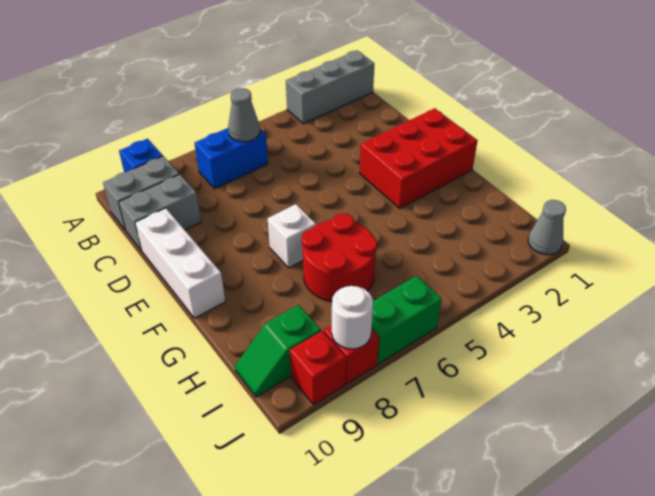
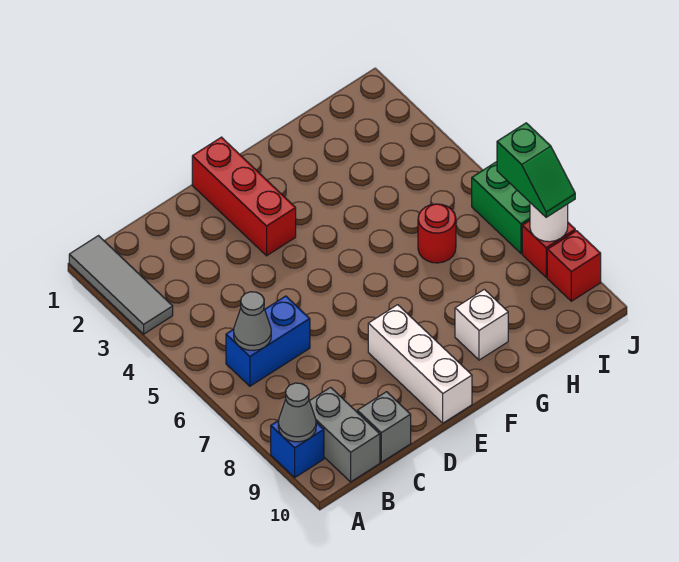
grey 1x3 brick [286,50,374,124] -> grey 1x3 tile [69,236,173,334]
blue 1x2 brick [195,128,268,189] -> blue 1x2 brick turned to [226,296,310,386]
grey 1x2 brick [119,174,201,251] -> grey 1x1 brick [357,392,411,462]
white 1x3 brick [135,208,225,318] -> white 1x3 brick turned to [368,305,472,423]
red 2x3 brick [360,108,478,208] -> red 1x3 brick [192,137,296,256]
white 1x1 brick [268,204,316,268] -> white 1x1 brick moved to [455,289,508,360]
red 2x2 round brick [302,213,377,302] -> red 1x1 round brick [418,204,456,263]
green 1x2 slope [235,305,321,397] -> green 1x2 slope moved to [497,123,575,217]
grey 1x1 cone [528,200,566,255] -> grey 1x1 cone moved to [278,383,316,442]

